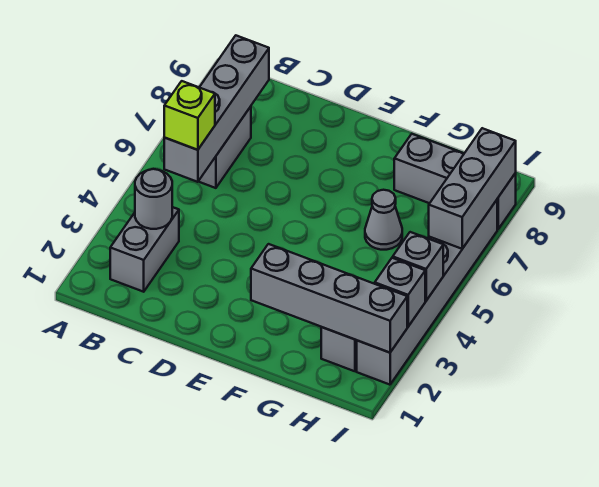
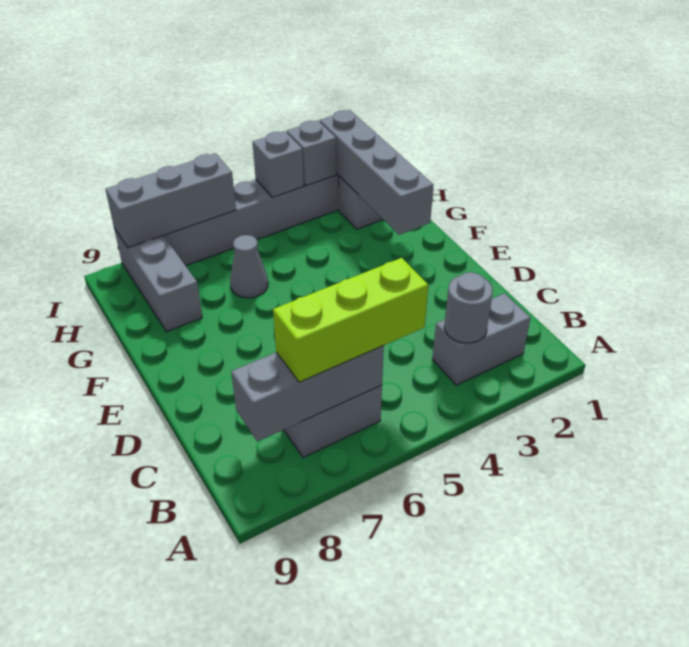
grey 1x4 brick [164,36,269,182] -> grey 1x3 brick [231,346,384,441]
lime 1x1 brick [164,81,215,150] -> lime 1x3 brick [273,258,428,382]

